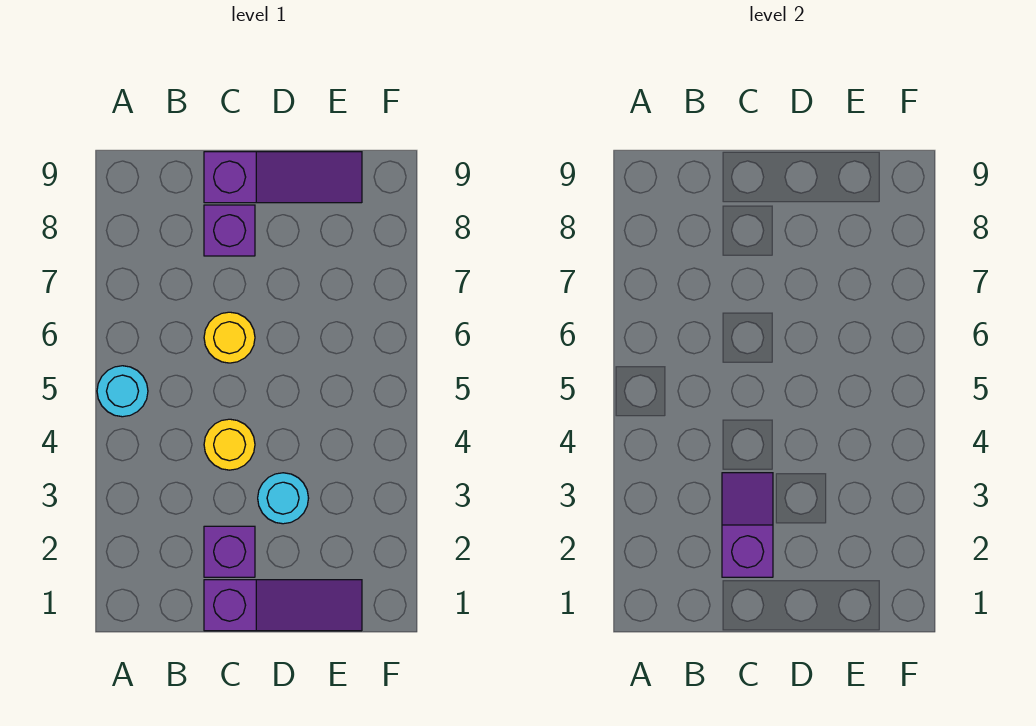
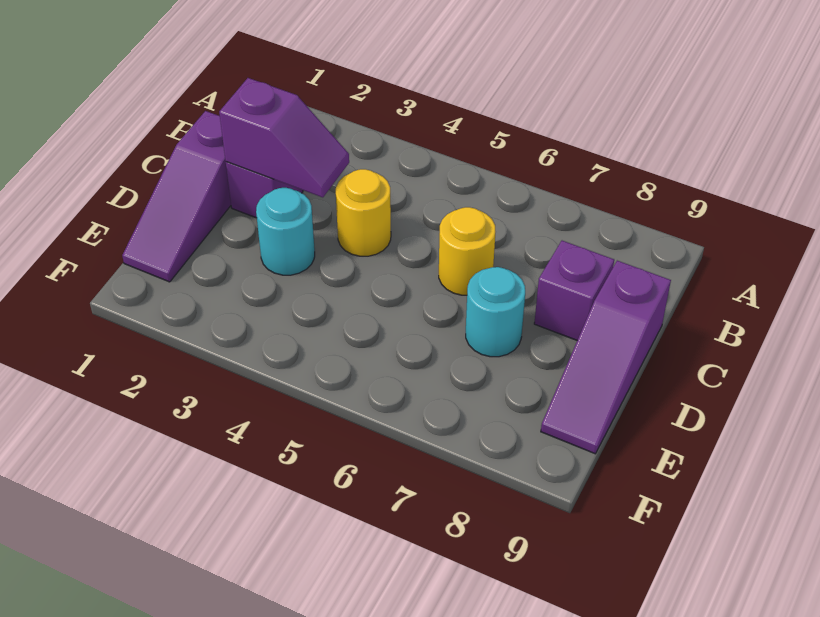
cyan 1x1 round brick [97,366,148,417] -> cyan 1x1 round brick moved to [466,267,525,357]

